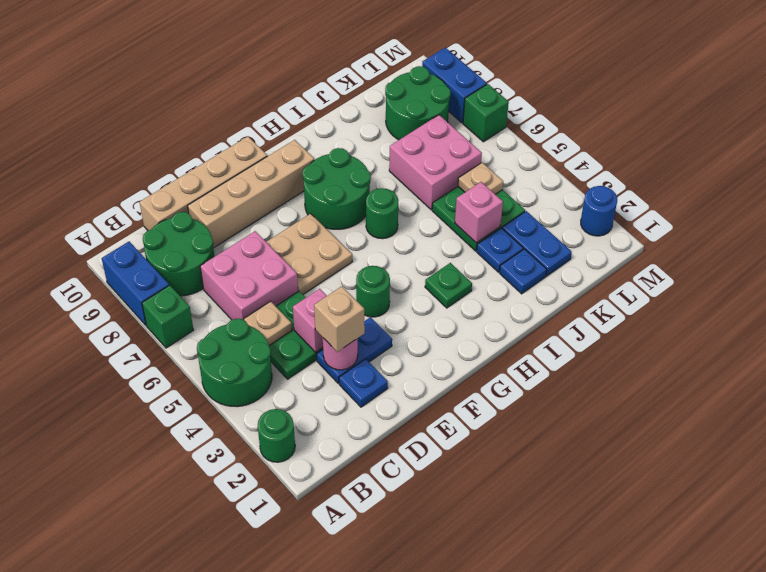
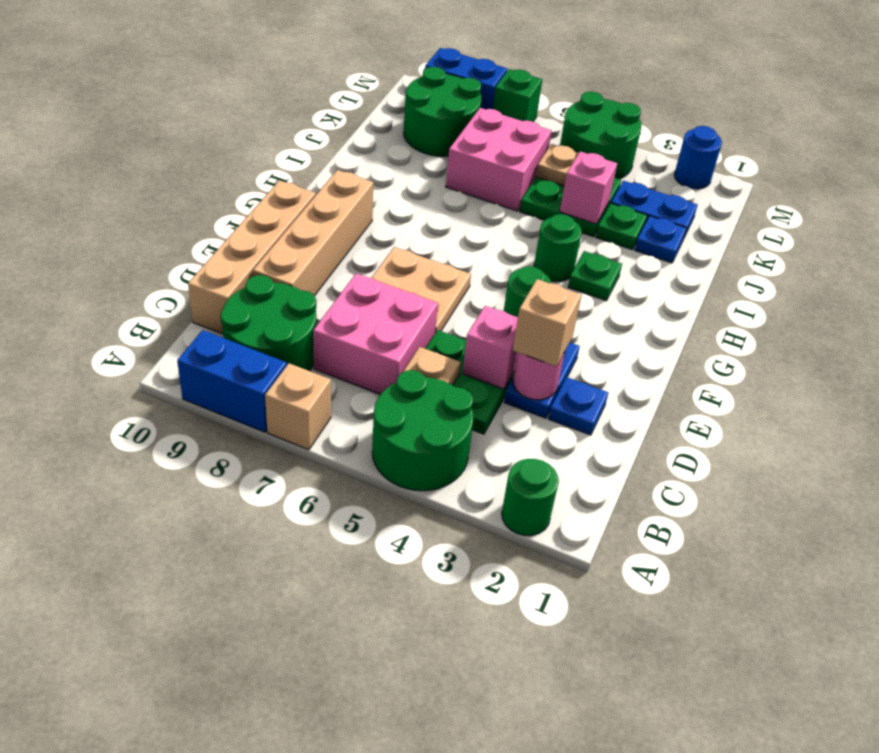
green 1x1 brick [142,285,193,348] -> tan 1x1 brick [265,363,331,450]
green 2x2 round brick [302,148,371,229] -> green 2x2 round brick moved to [560,91,641,179]
green 1x1 round brick [366,188,398,239] -> green 1x1 round brick moved to [534,214,582,282]
blue 1x1 plate [477,228,523,272] -> green 1x1 plate [596,203,647,250]

